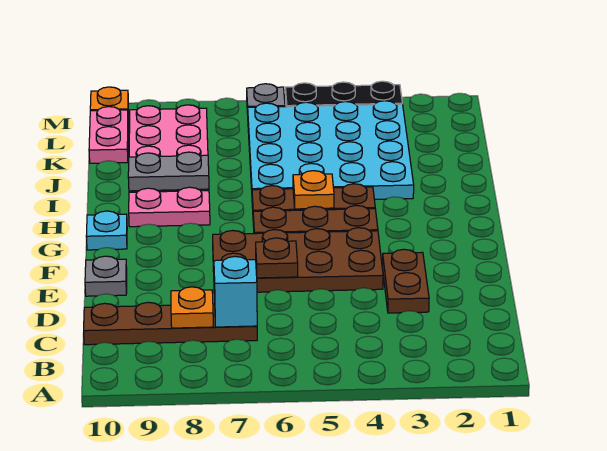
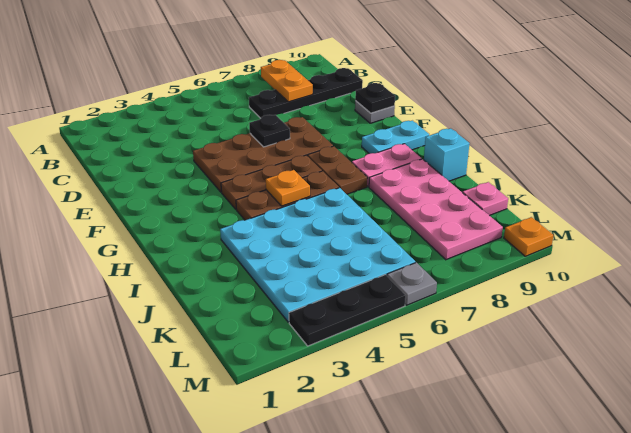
brown 1x4 plate [84,302,257,345] -> black 1x4 plate [249,68,363,118]
cyan 1x1 brick [214,257,257,327] -> cyan 1x1 brick moved to [424,128,470,181]
orange 1x1 plate [171,287,213,328] -> orange 1x2 plate [261,60,313,102]
brown 1x2 plate [382,249,429,313] -> brown 1x2 plate moved to [308,146,367,194]
brown 1x1 plate [256,238,298,278] -> black 1x1 plate [249,115,290,147]
none -> black 1x1 plate [355,83,395,113]
cyan 1x1 plate [86,211,127,250] -> cyan 1x2 plate [362,121,429,154]
grey 1x2 plate [128,152,209,191] -> none
pink 1x2 plate [89,107,128,163] -> pink 1x1 plate [463,182,508,216]

